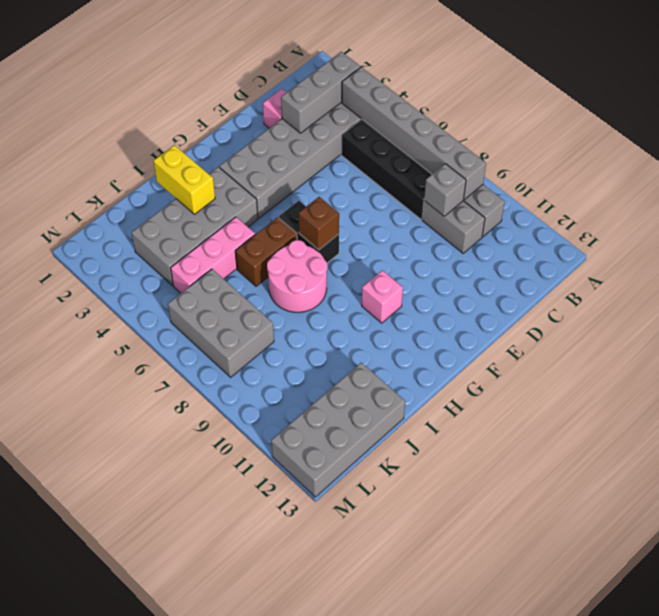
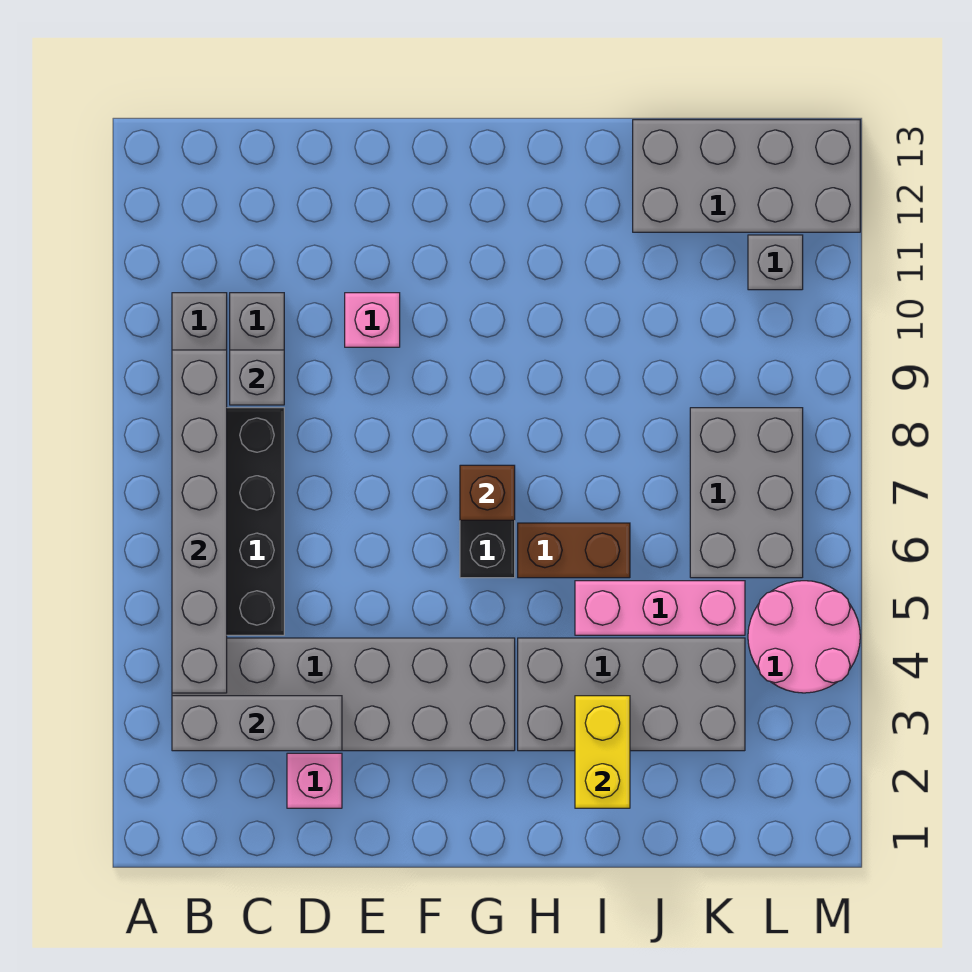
pink 1x1 brick [362,270,403,323] -> pink 1x1 brick moved to [345,293,400,347]
pink 2x2 round brick [267,240,327,312] -> pink 2x2 round brick moved to [748,581,860,693]
none -> grey 1x1 brick [748,235,803,290]

